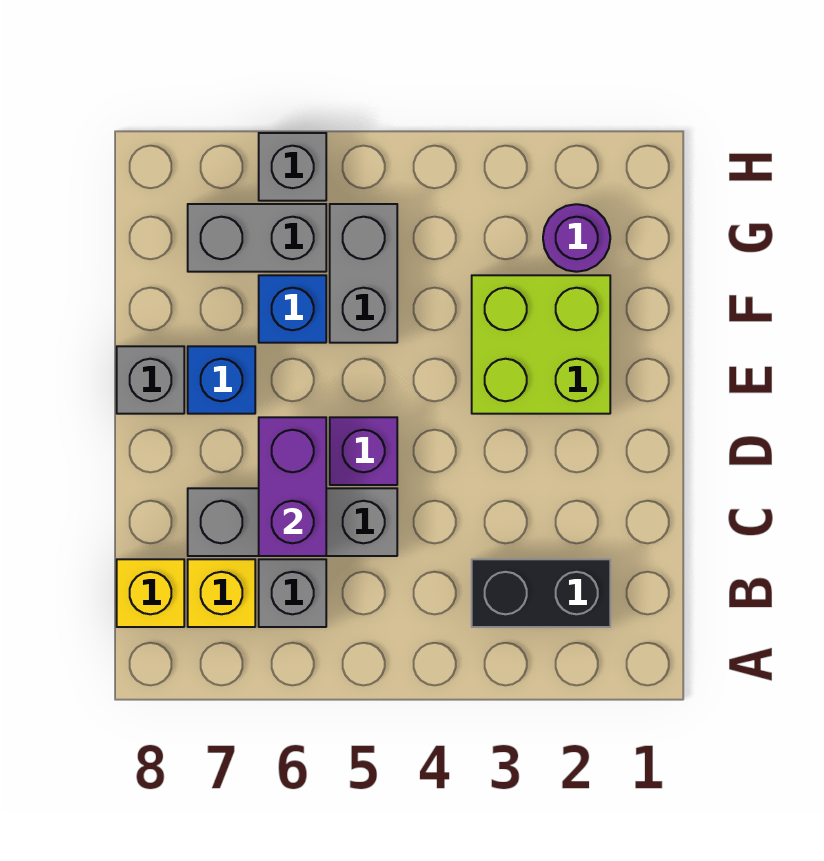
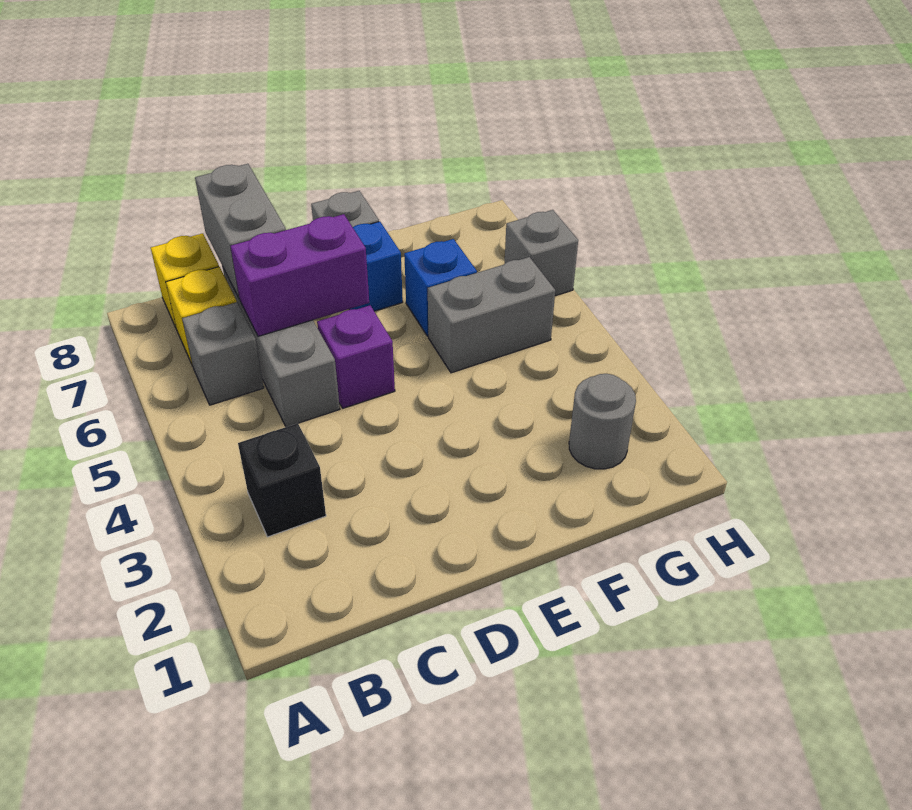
black 1x2 brick [472,559,610,627] -> black 1x1 brick [238,423,326,537]
lime 2x2 brick [472,275,610,414] -> none
purple 1x1 round brick [543,204,610,272] -> grey 1x1 round brick [569,374,636,469]
grey 1x2 brick [188,204,326,272] -> grey 1x2 brick moved to [195,164,286,299]

